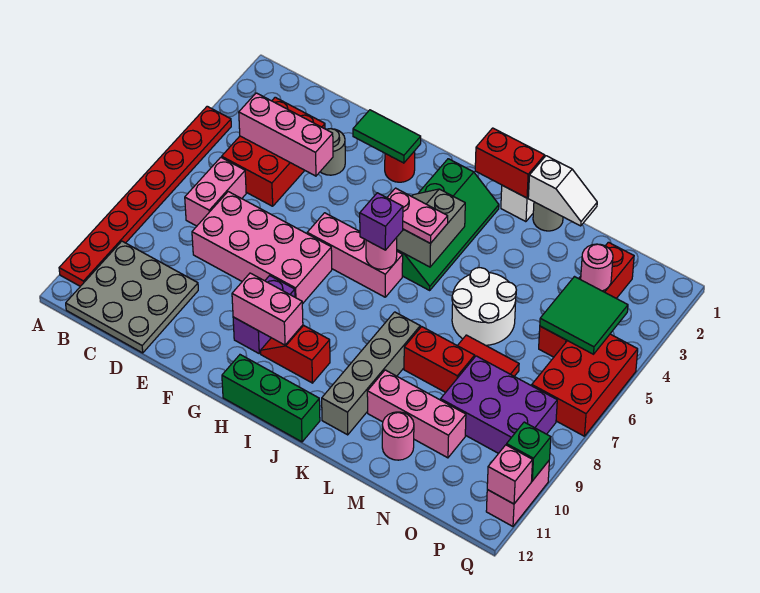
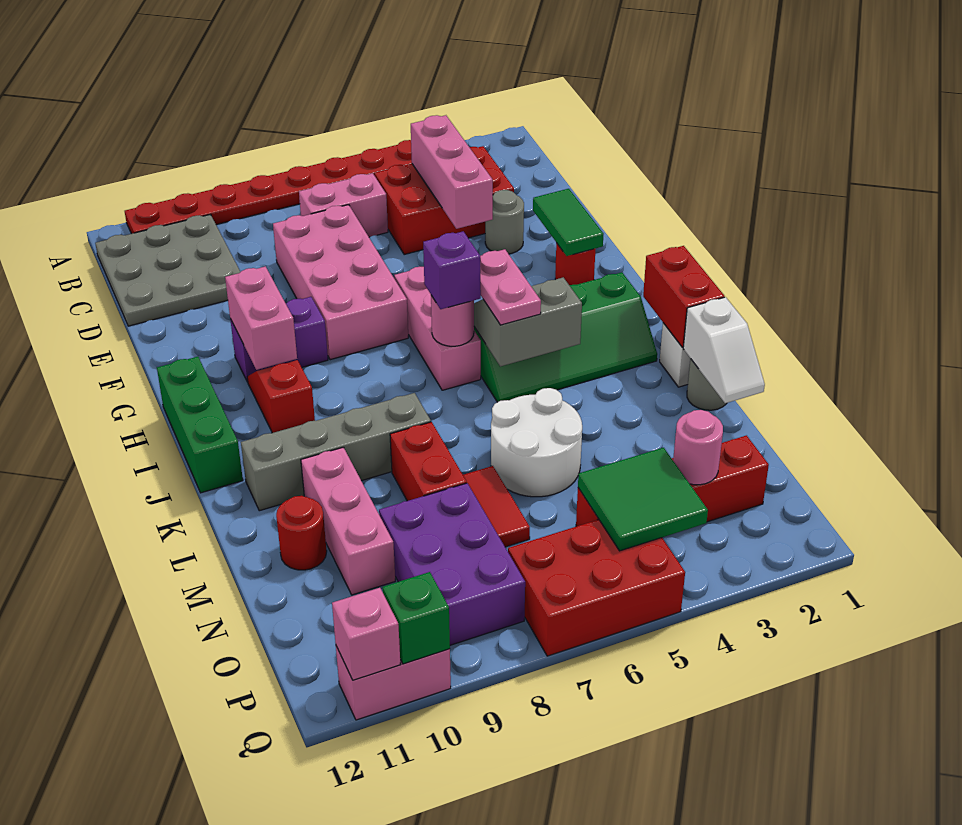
pink 1x1 round brick [382,412,414,460] -> red 1x1 round brick [276,496,327,570]

